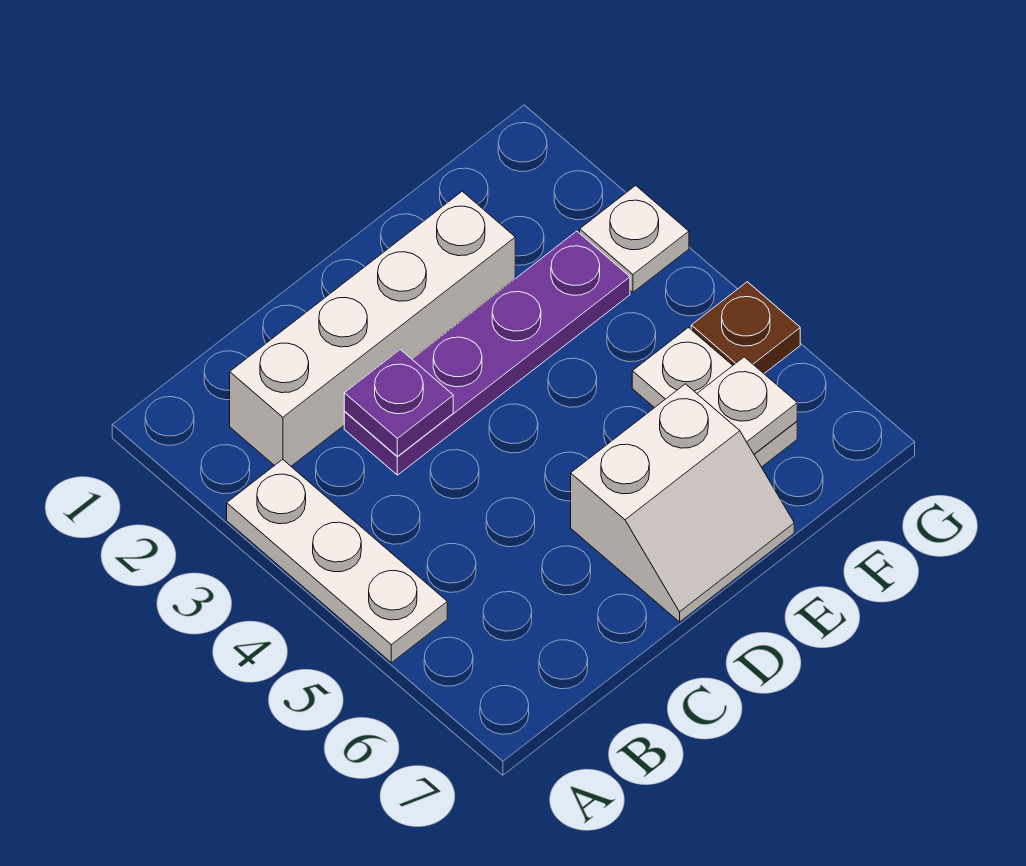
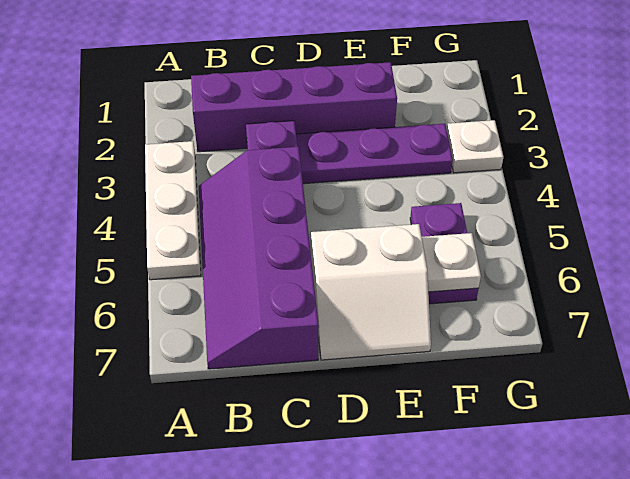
white 1x4 brick [230,191,515,466] -> purple 1x4 brick [191,62,397,152]
none -> purple 2x4 slope [199,147,319,369]
white 1x2 plate [632,328,797,467] -> purple 1x2 plate [410,203,479,304]
brown 1x1 plate [691,282,800,373] -> none

